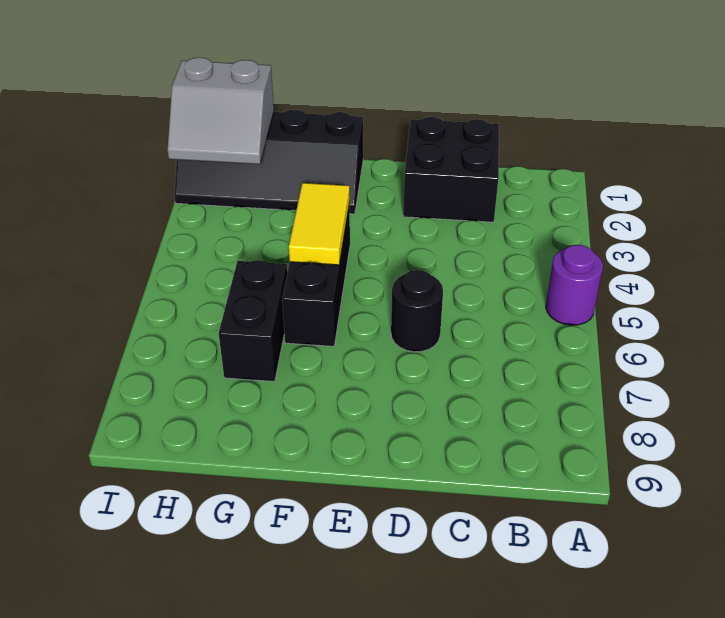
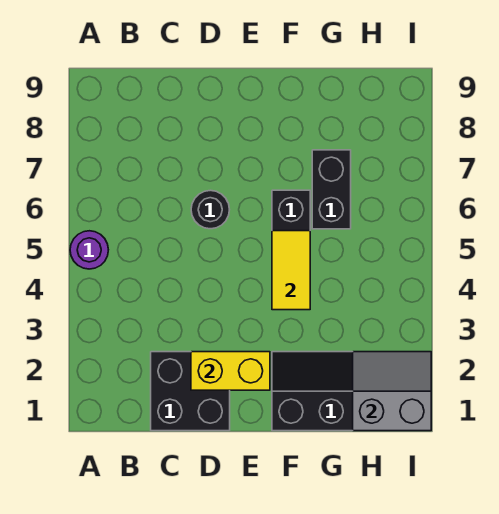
none -> yellow 1x2 brick [191,352,270,390]

